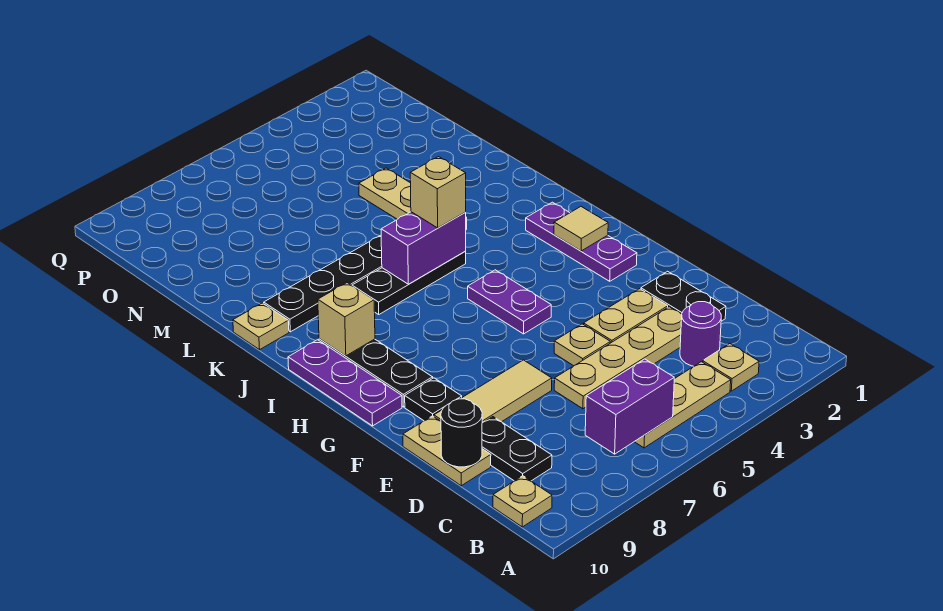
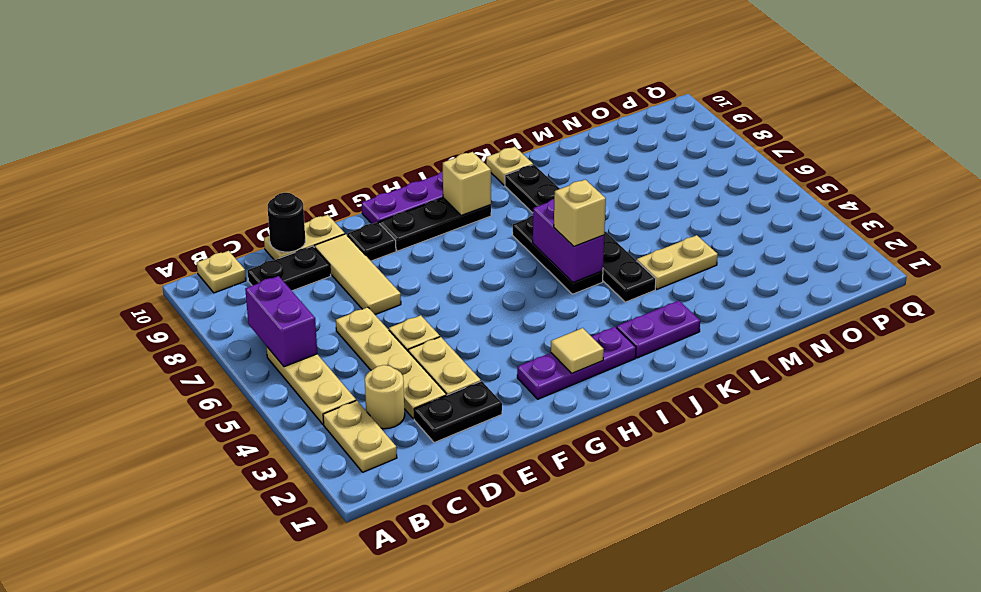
tan 1x1 plate [703,344,759,391] -> tan 1x2 plate [323,401,397,472]
purple 1x1 round brick [680,302,721,367] -> tan 1x1 round brick [365,365,405,429]
purple 1x2 plate [468,270,551,334] -> purple 1x2 plate moved to [616,301,700,358]

